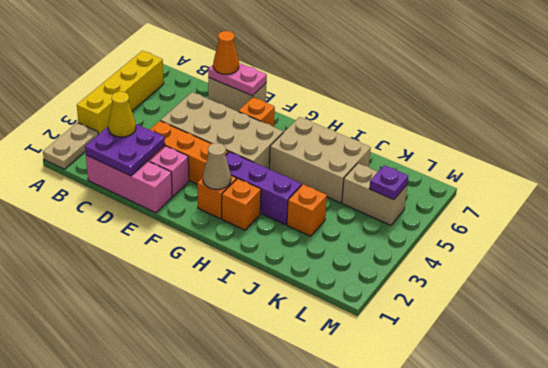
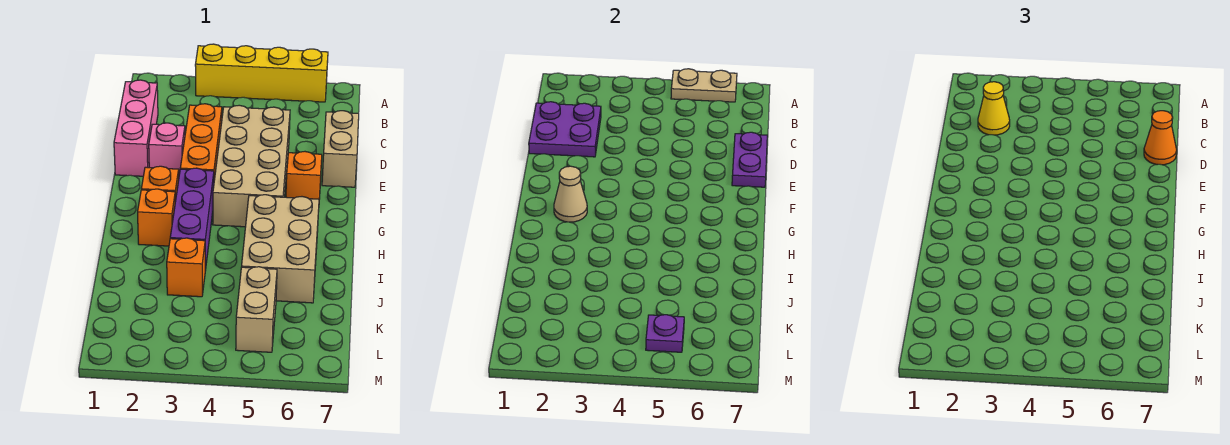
tan 1x2 plate [43,123,98,169] -> tan 1x2 plate moved to [671,69,737,102]
pink 1x2 plate [208,63,267,96] -> purple 1x2 plate [732,132,767,187]

